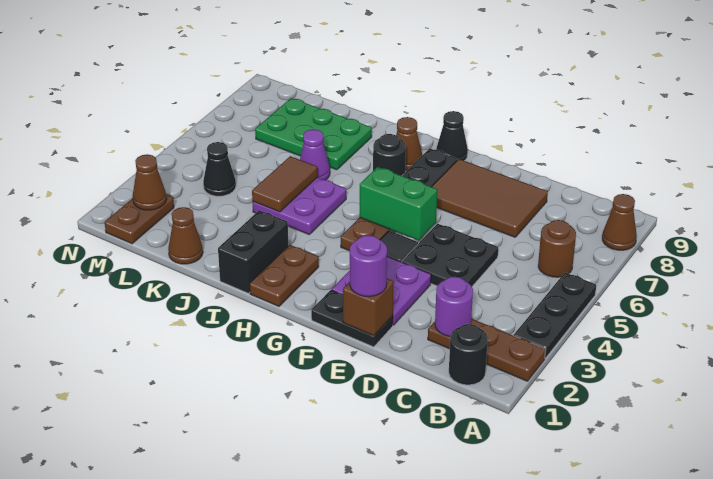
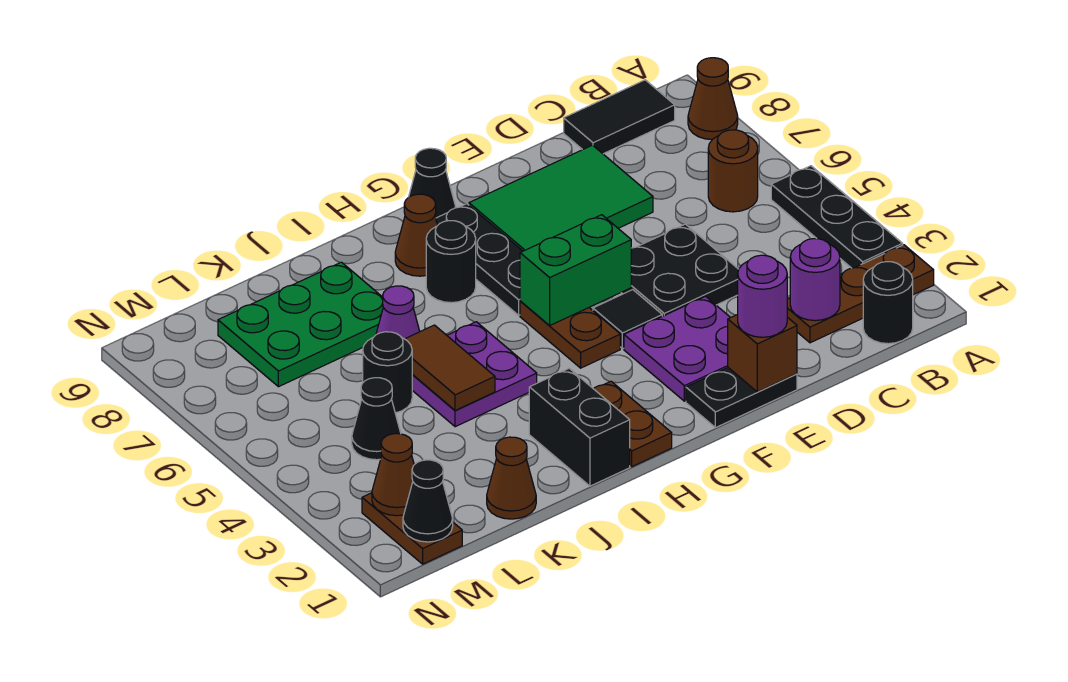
none -> black 1x2 tile [564,80,675,154]
brown 2x3 tile [432,159,548,237] -> green 2x3 tile [469,145,653,251]
none -> black 1x1 round brick [363,332,412,413]
none -> black 1x1 cone [403,460,453,542]

